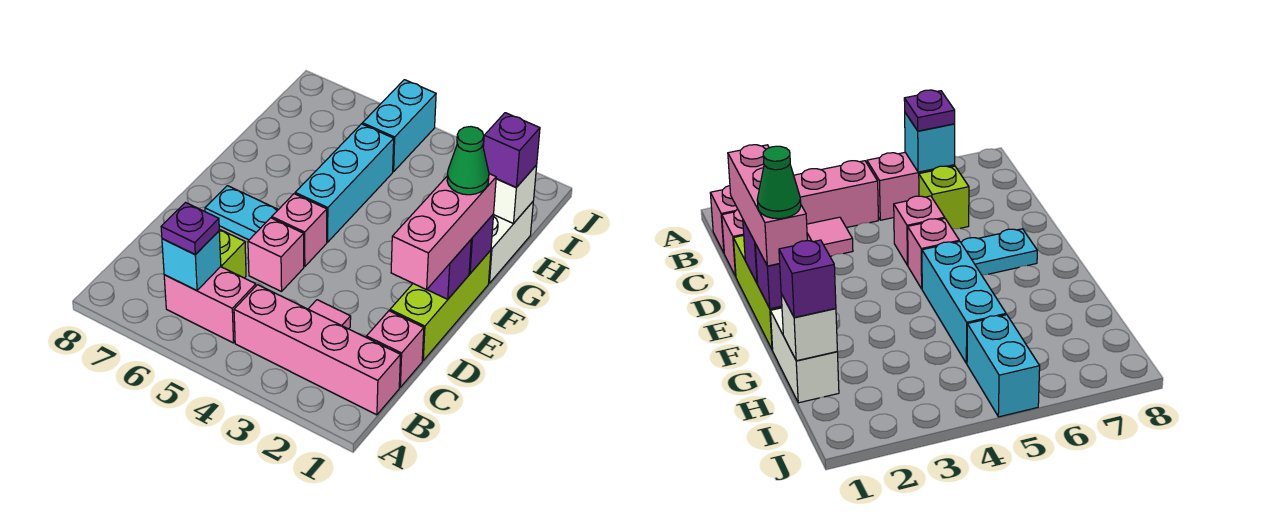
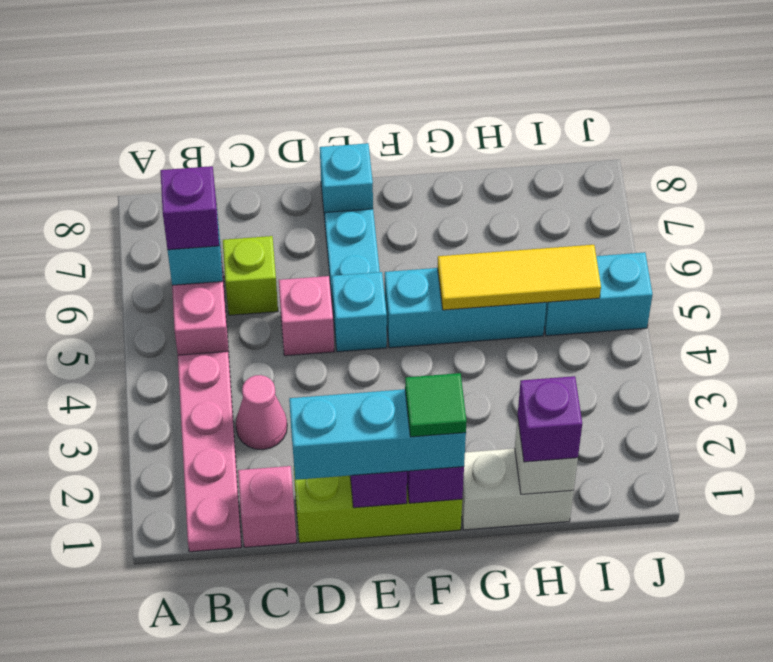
pink 1x4 brick [234,285,400,415] -> pink 1x4 plate [178,351,242,552]
purple 1x1 plate [161,203,219,255] -> purple 1x1 brick [160,166,219,250]
pink 1x1 tile [309,300,351,329] -> pink 1x1 cone [236,375,287,450]
pink 1x3 brick [391,174,496,290] -> cyan 1x3 brick [289,389,466,480]
pink 1x1 brick [272,194,327,267] -> cyan 1x1 brick [332,272,387,352]
none -> cyan 1x1 brick [320,143,373,219]
green 1x1 cone [447,127,489,195] -> green 1x1 tile [405,373,467,437]
none -> yellow 1x3 tile [438,245,601,310]

